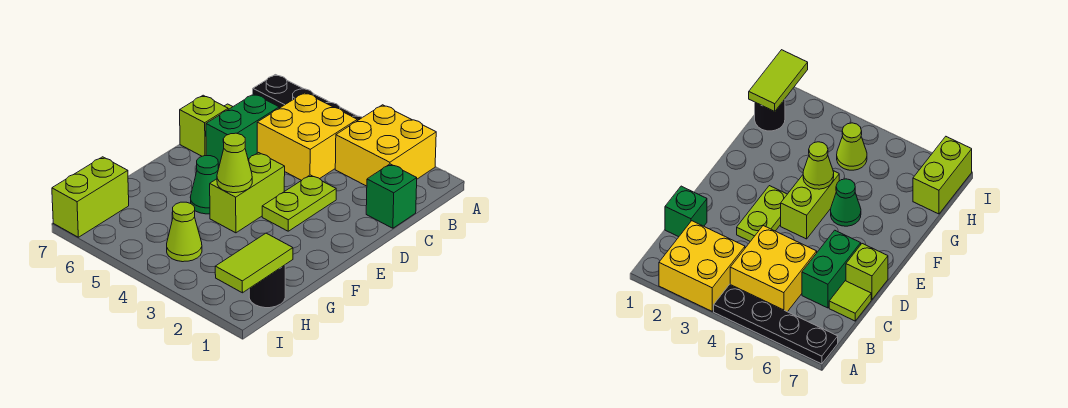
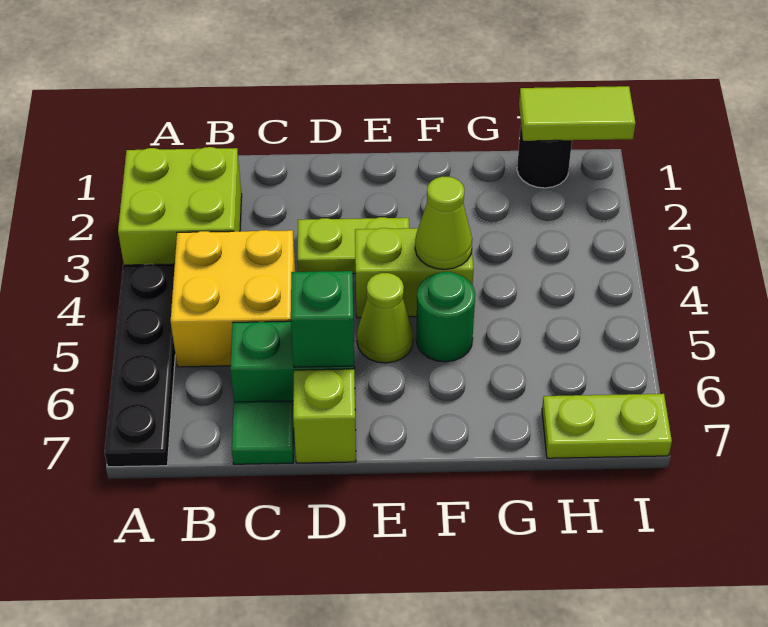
yellow 2x2 brick [335,105,436,186] -> lime 2x2 brick [118,147,242,265]
green 1x1 brick [366,164,417,228] -> green 1x1 brick moved to [291,271,354,367]
lime 1x1 tile [829,281,871,321] -> green 1x1 tile [232,401,294,464]
green 1x1 cone [191,156,218,214] -> green 1x1 round brick [416,272,475,362]
lime 1x1 cone [167,202,202,262] -> lime 1x1 cone moved to [357,273,413,363]
lime 1x2 brick [52,157,129,237] -> lime 1x2 plate [542,394,672,458]

